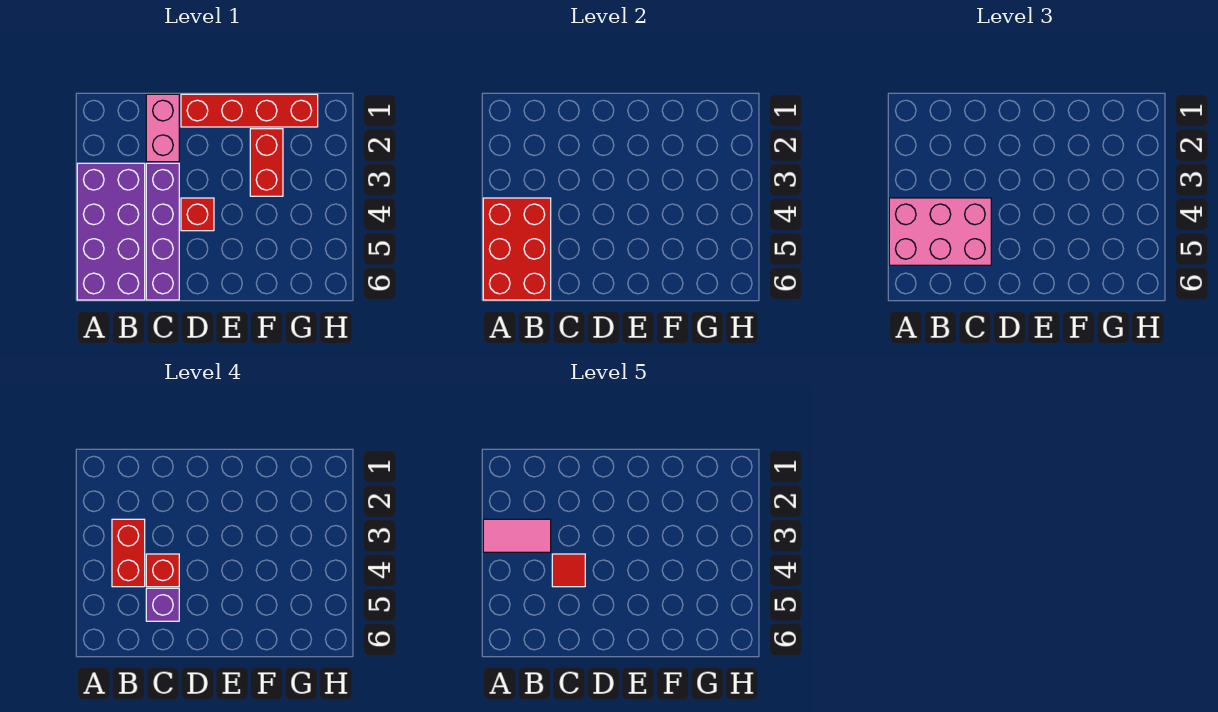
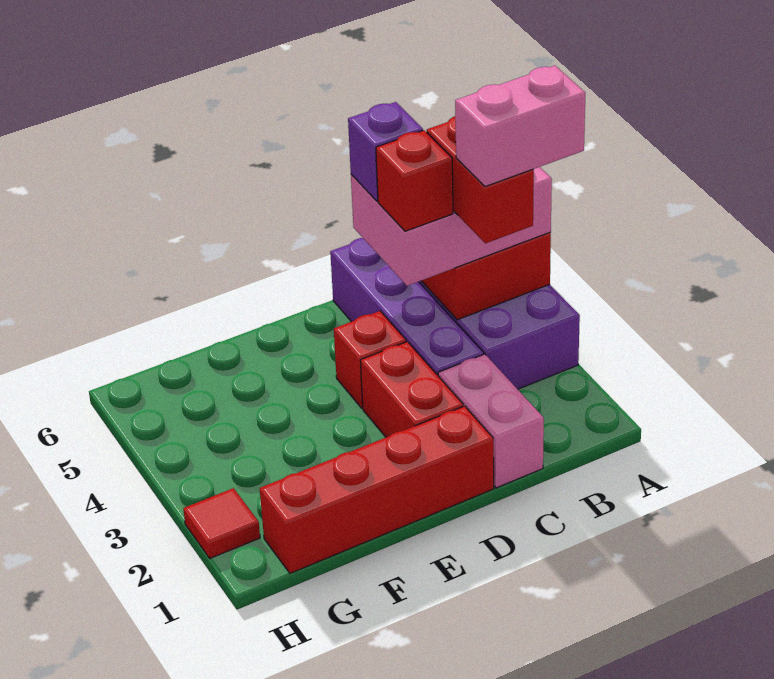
pink 1x2 tile [483,519,551,552] -> pink 1x2 brick [455,65,585,187]
red 1x1 tile [552,554,585,587] -> red 1x1 tile moved to [183,488,260,558]
red 1x2 brick [250,129,283,196] -> red 1x2 brick moved to [360,342,463,437]

